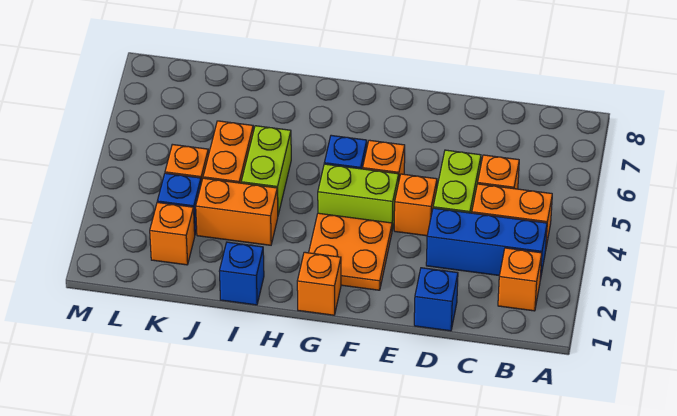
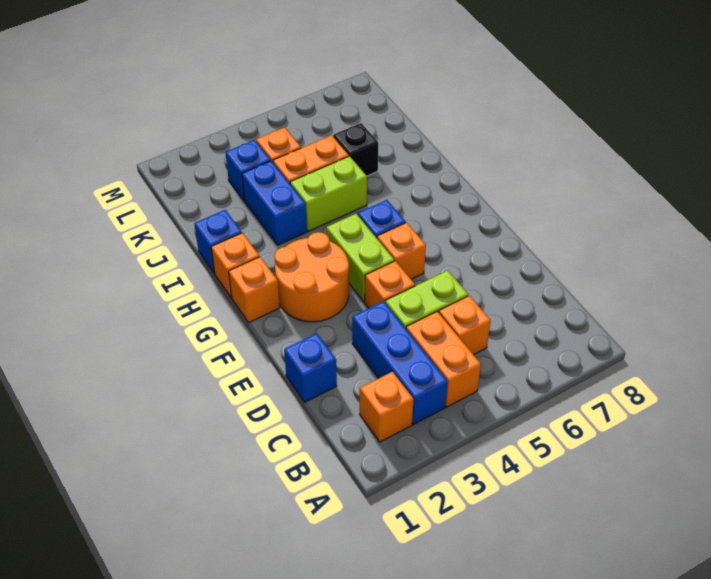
orange 2x2 plate [309,213,392,290] -> orange 2x2 round brick [274,232,349,322]
orange 1x2 brick [196,178,278,245] -> blue 1x2 brick [242,161,307,245]
none -> black 1x1 brick [333,123,378,176]
orange 1x1 brick [150,202,195,265] -> orange 1x1 brick moved to [211,233,259,298]

